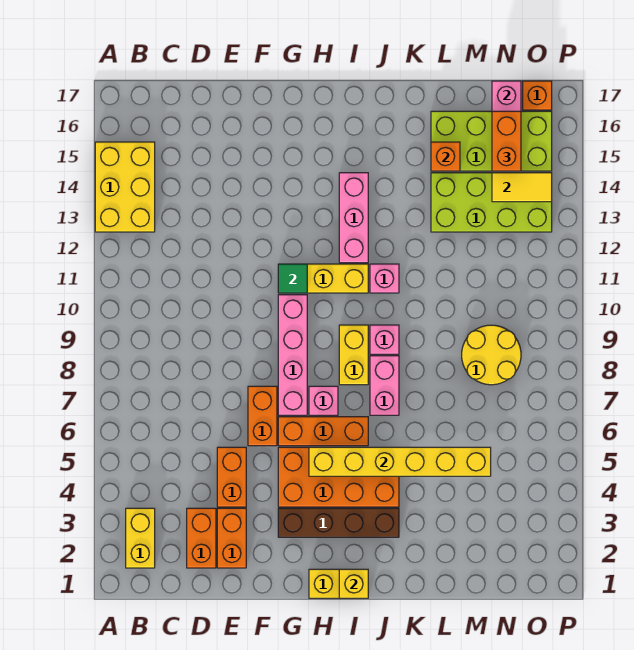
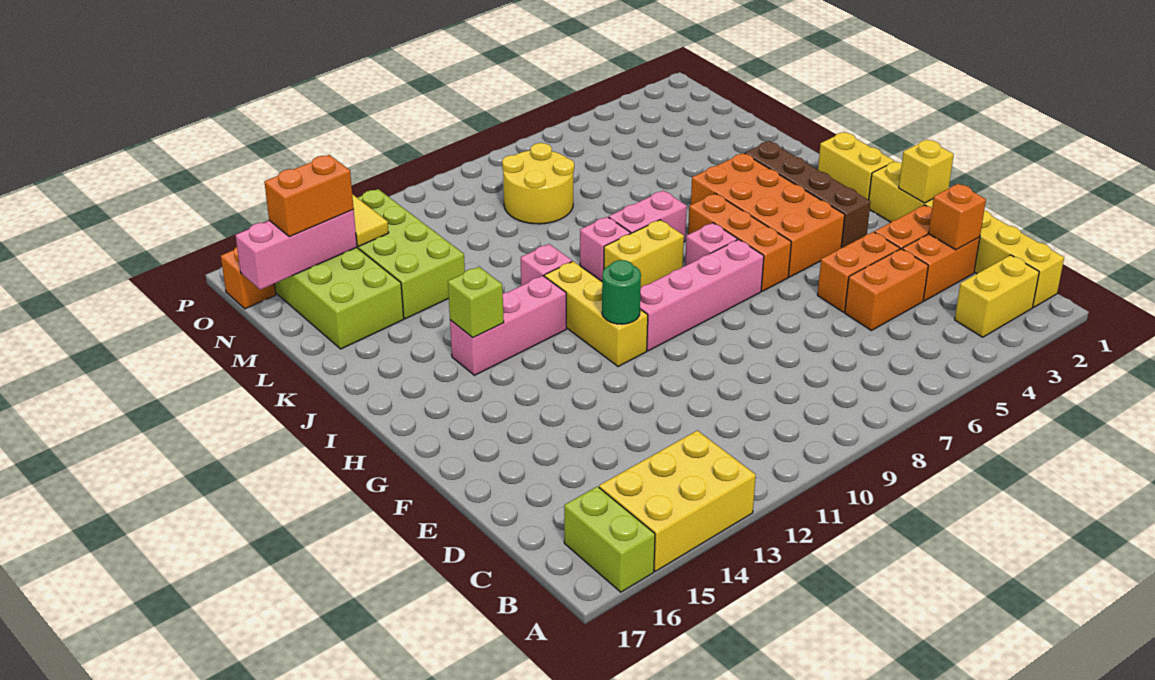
none -> lime 1x2 brick [564,486,655,592]
orange 1x2 brick [248,386,277,446] -> orange 1x2 brick moved to [845,249,928,331]
green 1x1 tile [278,264,307,293] -> green 1x1 round brick [602,260,641,324]
yellow 1x6 brick [309,447,491,476] -> yellow 1x6 brick moved to [869,161,1064,307]
yellow 1x1 brick [339,569,368,598] -> yellow 1x1 brick moved to [899,139,954,203]
none -> lime 1x1 brick [448,267,504,338]
orange 1x1 brick [431,142,460,171] -> orange 1x1 brick moved to [929,184,986,250]

